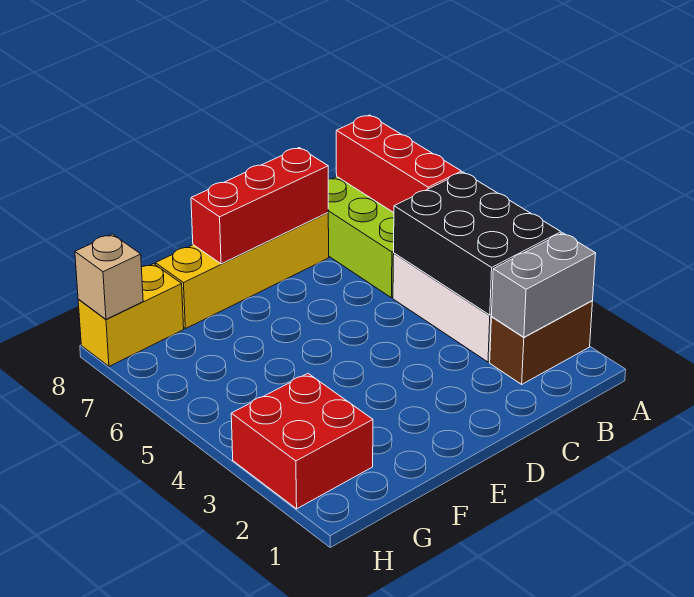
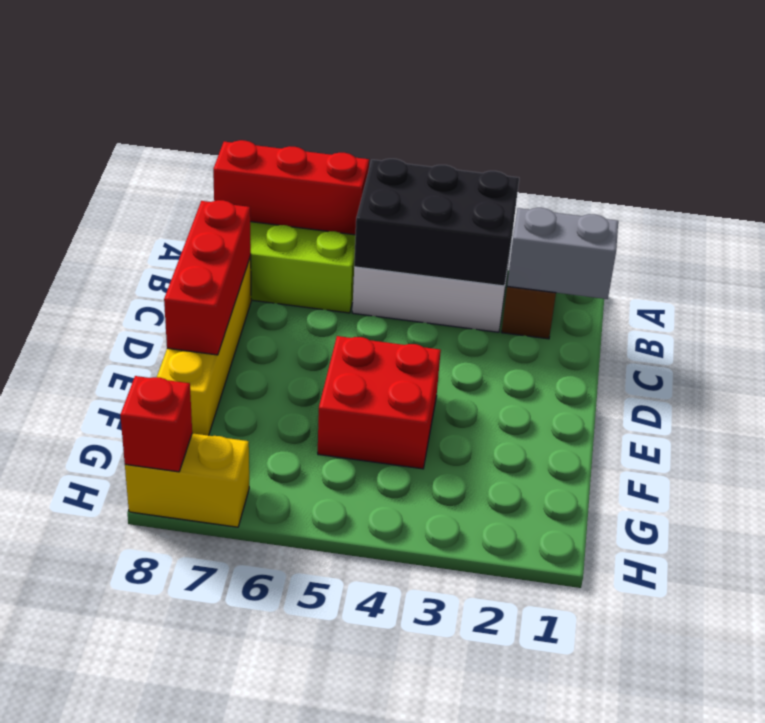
grey 1x2 brick [492,233,596,337] -> grey 1x2 brick turned to [507,208,618,299]
red 2x2 brick [231,373,373,509] -> red 2x2 brick moved to [318,336,441,469]
yellow 1x2 brick [78,264,184,366] -> yellow 1x2 brick turned to [125,433,249,527]
tan 1x1 brick [75,234,143,320] -> red 1x1 brick [120,376,192,472]

